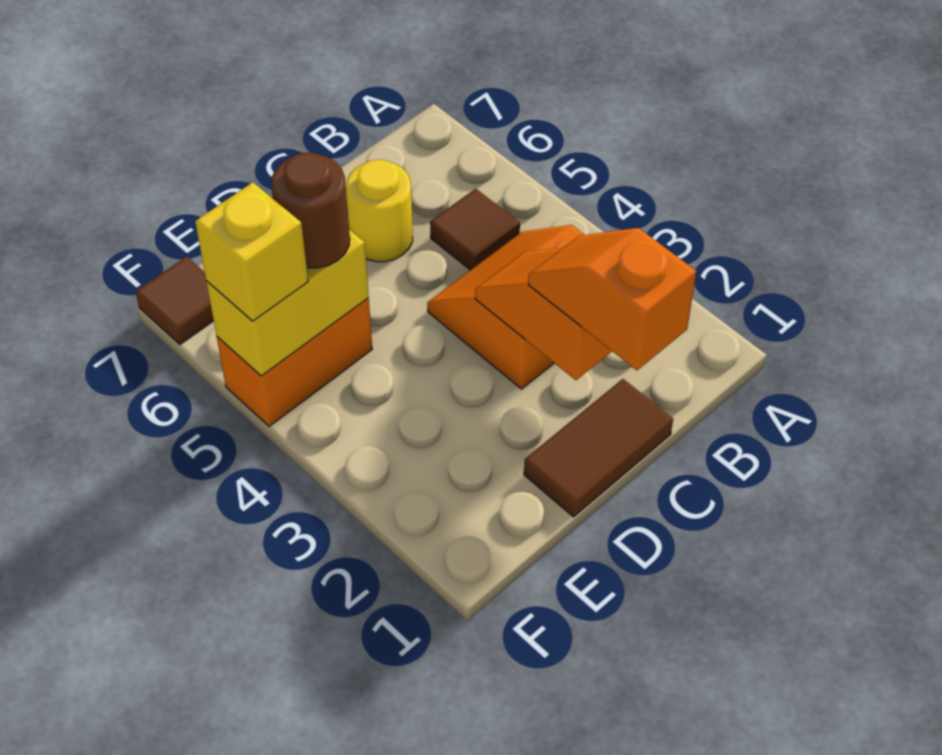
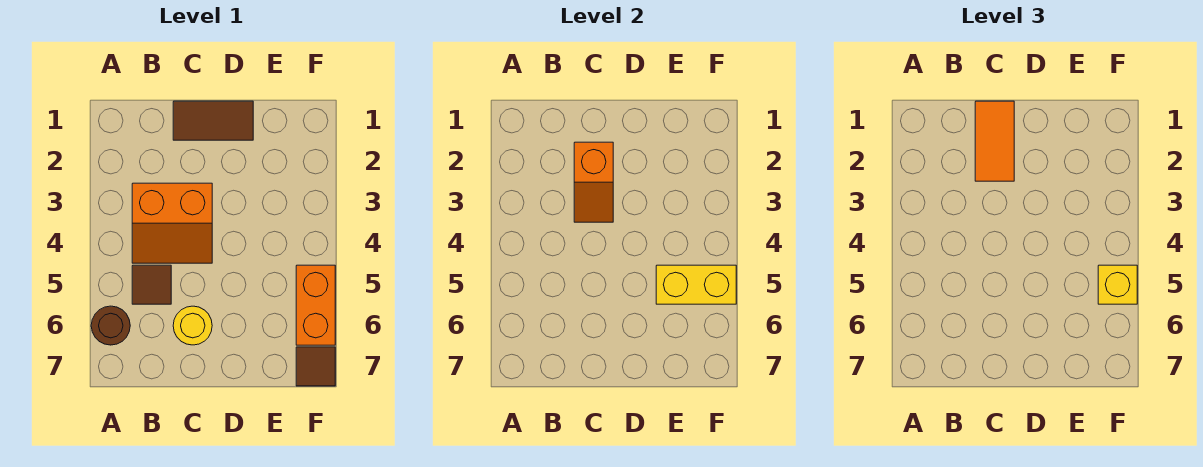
orange 1x2 slope [528,228,696,370] -> orange 1x2 tile [975,101,1014,181]
orange 1x2 brick [217,298,372,426] -> orange 1x2 brick turned to [296,265,335,345]
brown 1x1 round brick [271,152,350,268] -> brown 1x1 round brick moved to [91,306,130,345]

